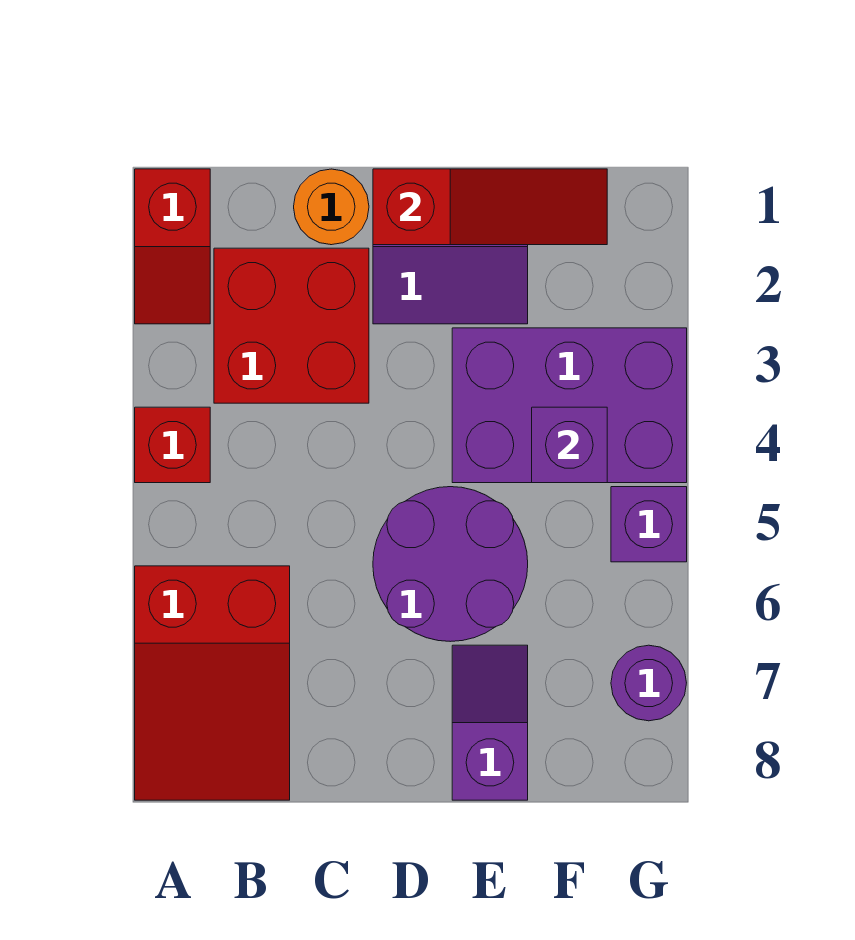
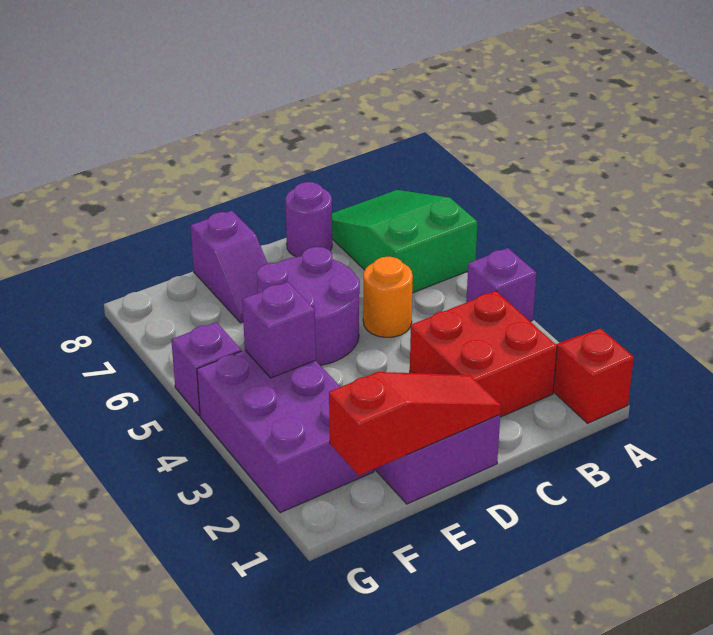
red 1x1 brick [135,407,210,483] -> purple 1x1 brick [466,248,537,321]
red 2x3 slope [135,566,290,800] -> green 2x3 slope [332,190,477,293]
orange 1x1 round brick [294,169,369,245] -> orange 1x1 round brick moved to [363,257,413,337]
red 1x3 slope [373,169,607,245] -> red 1x3 slope turned to [329,372,501,475]
purple 2x3 brick [452,328,687,483] -> purple 2x3 brick turned to [197,350,374,513]
purple 1x1 round brick [611,645,686,721] -> purple 1x1 round brick moved to [285,182,332,257]

